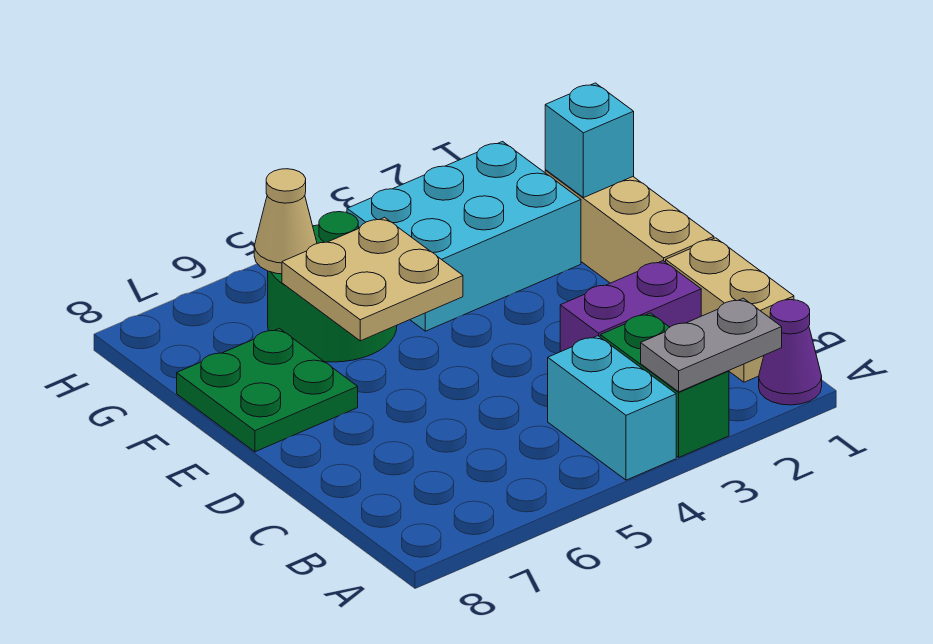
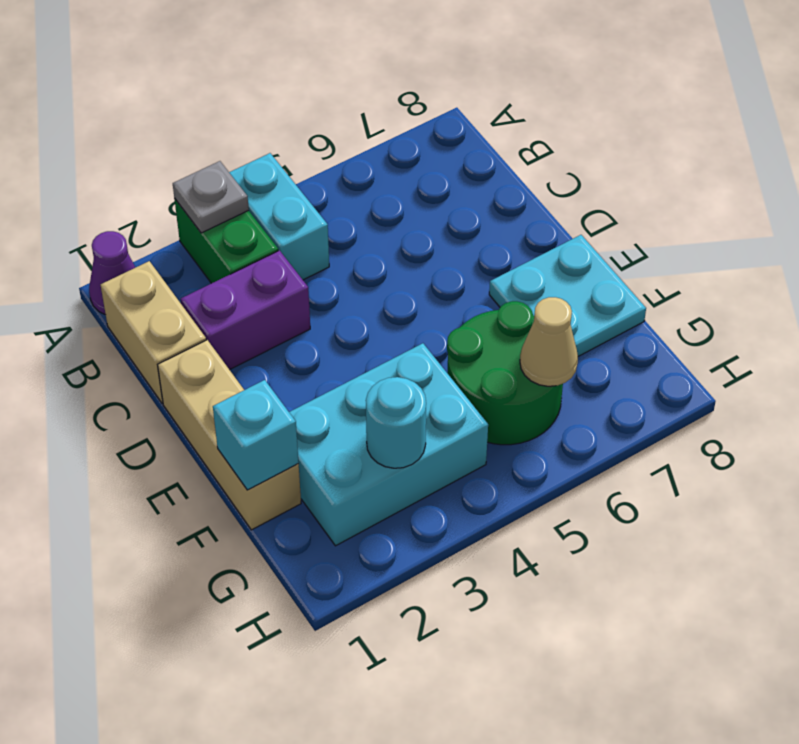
grey 1x2 plate [641,298,782,392] -> grey 1x1 plate [173,161,249,233]
tan 2x2 plate [282,217,463,341] -> none
green 2x2 plate [177,328,358,452] -> cyan 2x2 plate [489,235,646,356]
none -> cyan 1x1 round brick [366,377,426,468]

